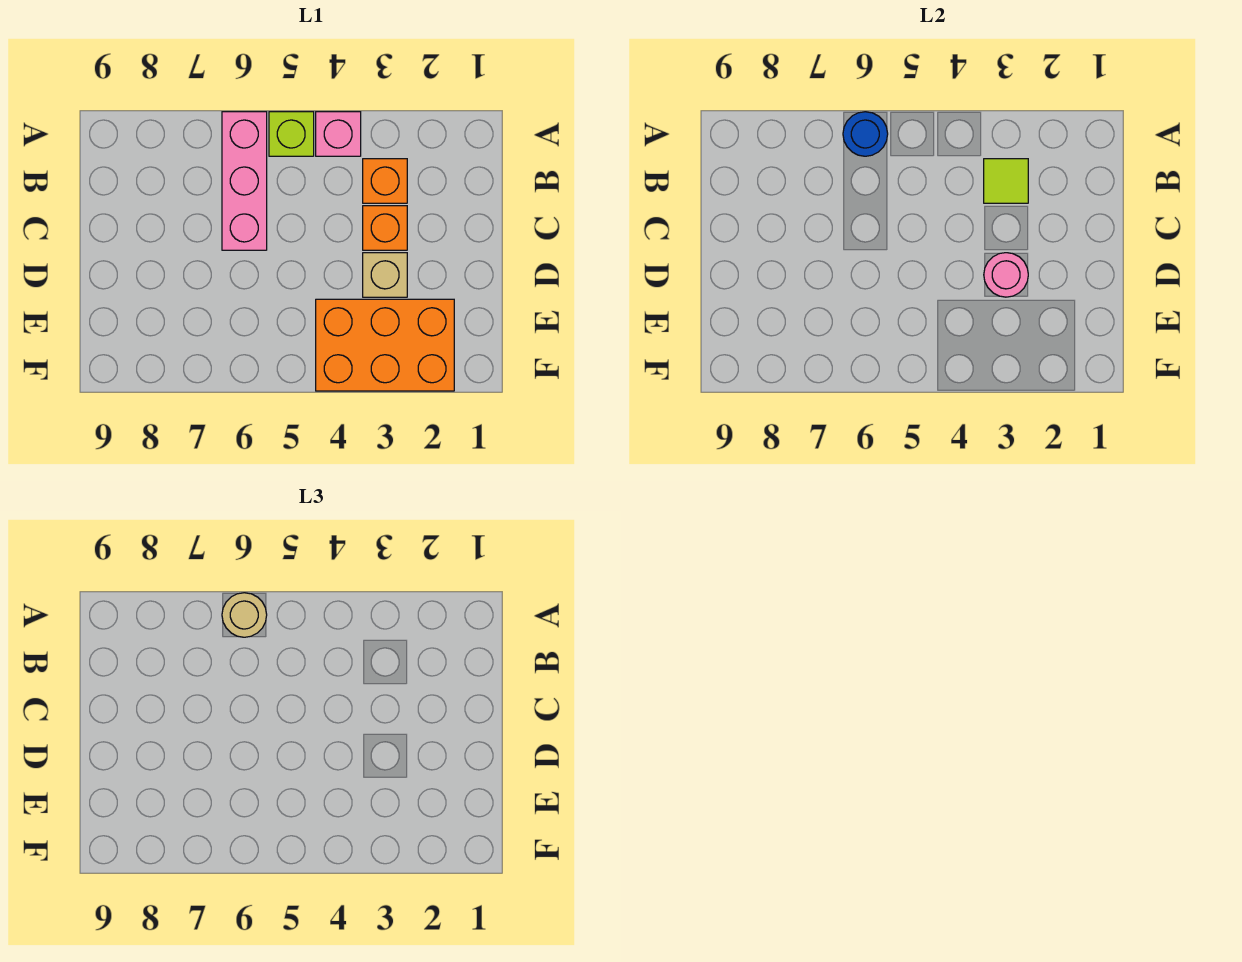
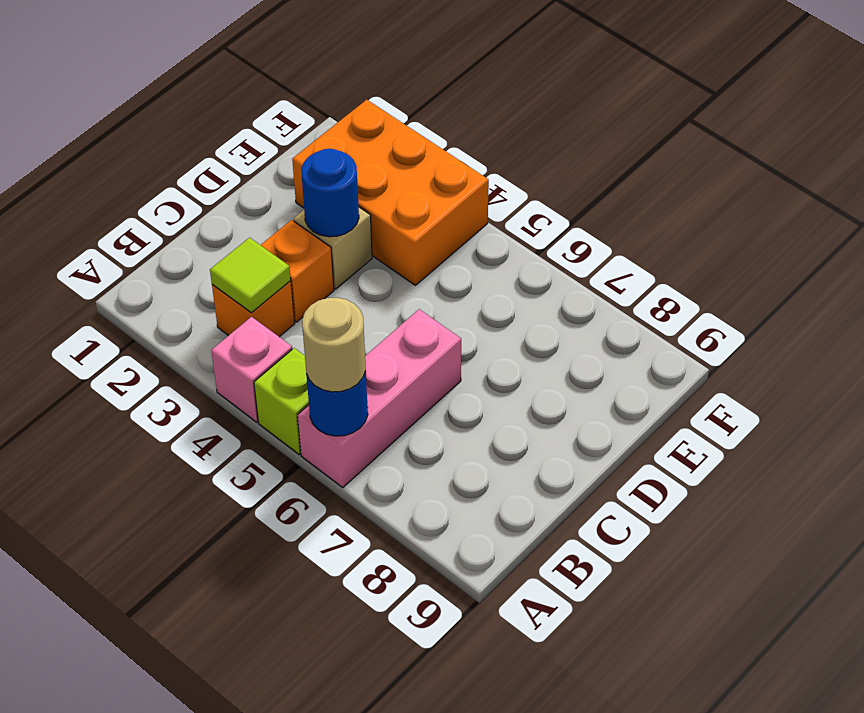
pink 1x1 round brick [984,253,1028,297] -> blue 1x1 round brick [301,149,359,237]

